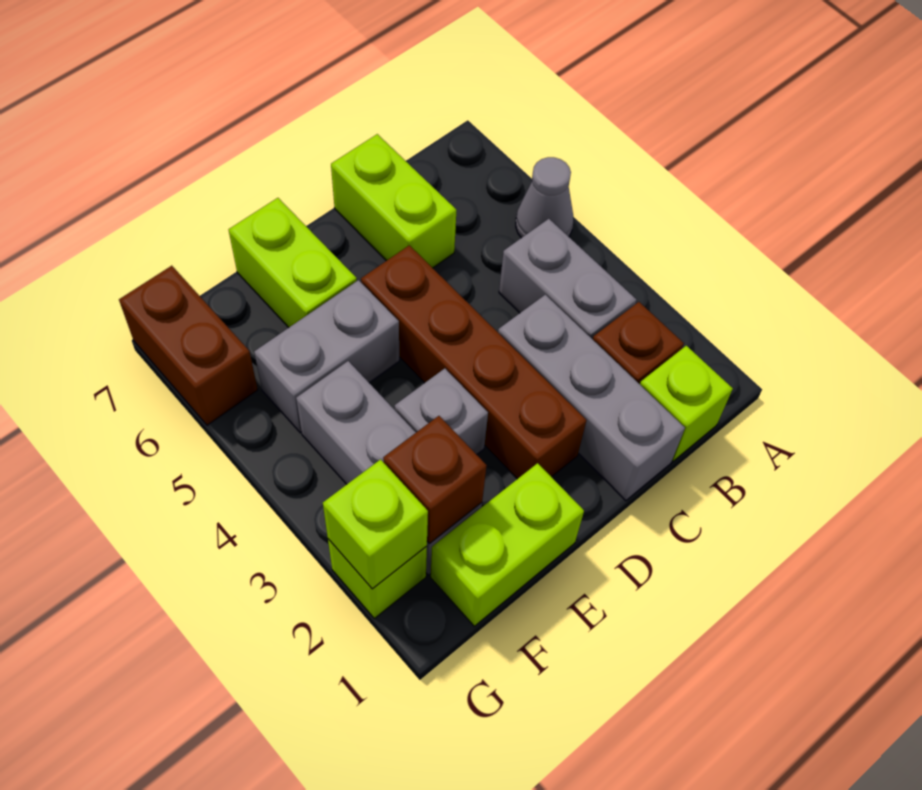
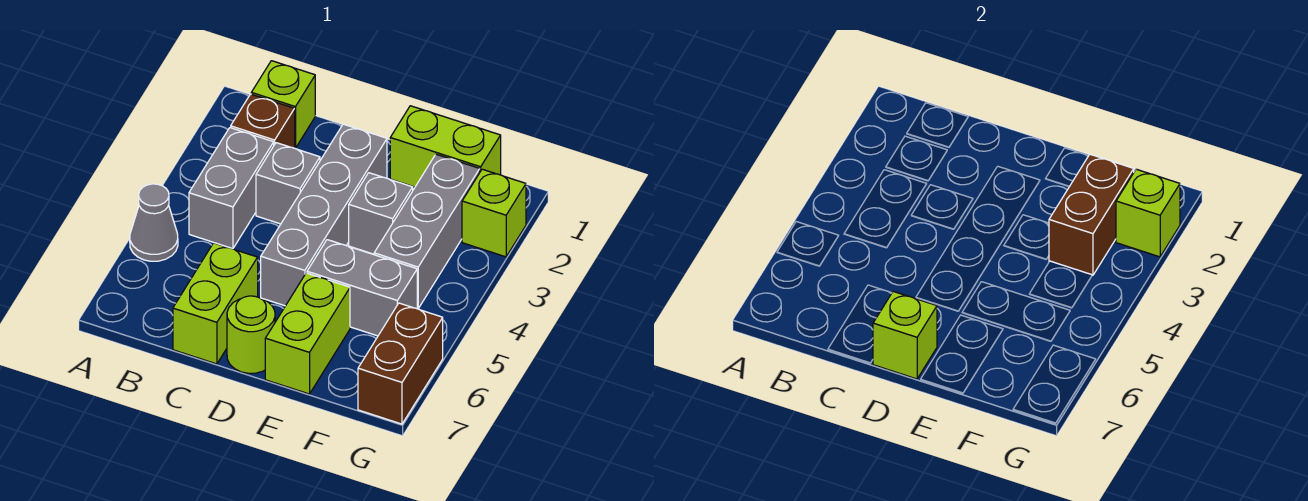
grey 1x3 brick [498,295,685,501] -> grey 1x1 brick [256,143,320,224]
brown 1x4 brick [361,245,586,479] -> grey 1x4 brick [261,124,387,306]
none -> lime 1x1 round brick [227,296,275,373]
none -> lime 1x1 brick [873,291,937,379]
brown 1x1 brick [383,416,487,544] -> brown 1x2 brick [1049,154,1134,275]

